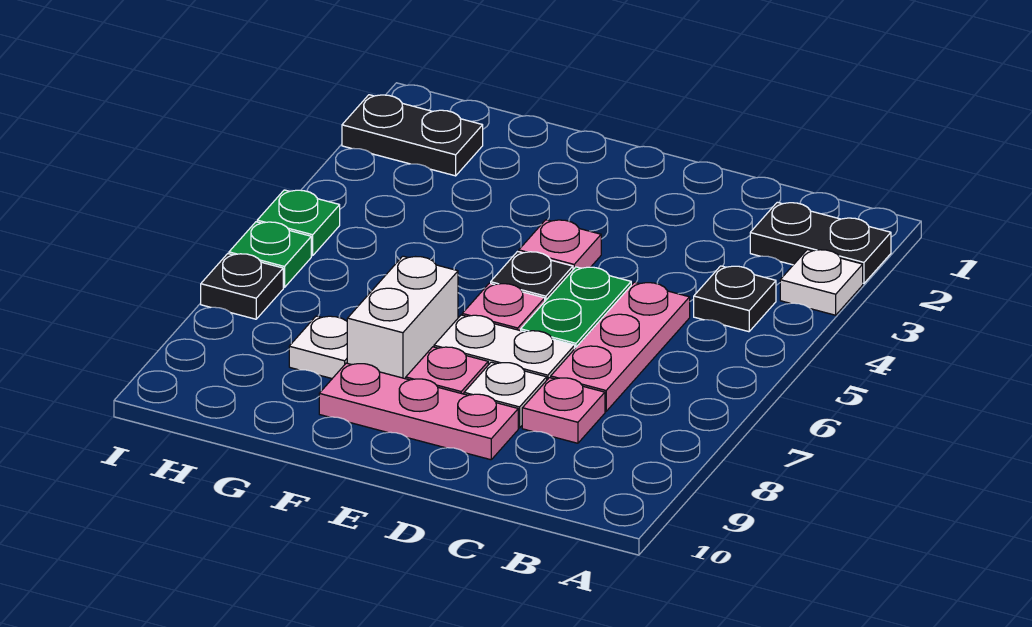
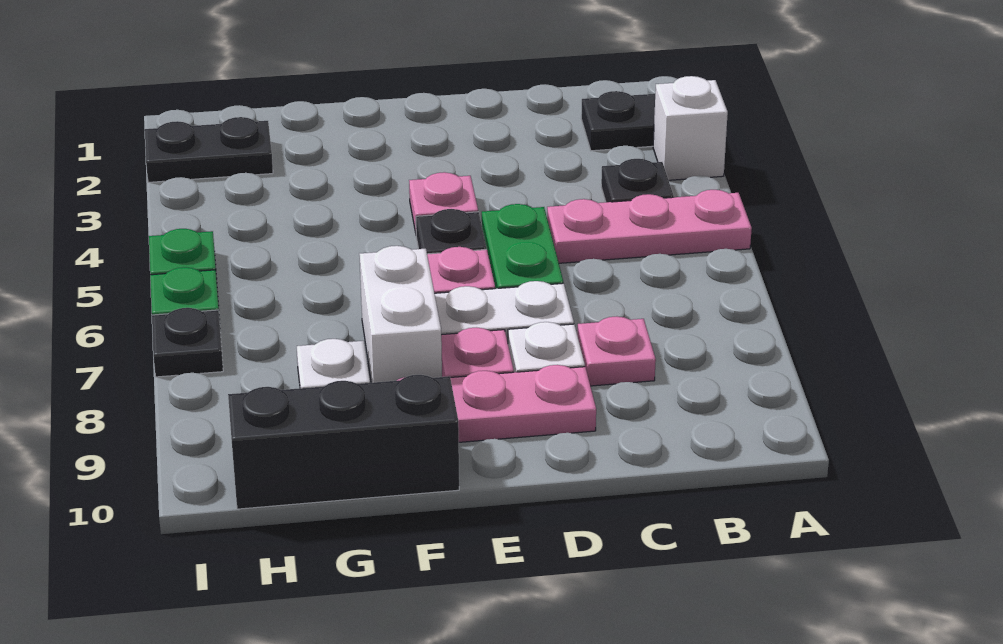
white 1x1 plate [780,250,863,315] -> white 1x1 brick [653,76,728,180]
pink 1x3 plate [551,282,690,412] -> pink 1x3 plate turned to [547,190,752,263]
none -> black 1x3 brick [228,375,459,509]

